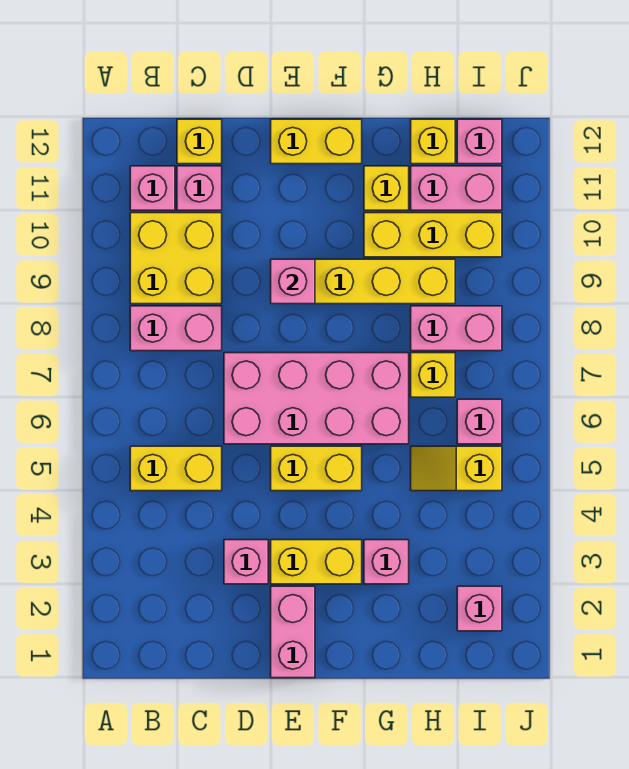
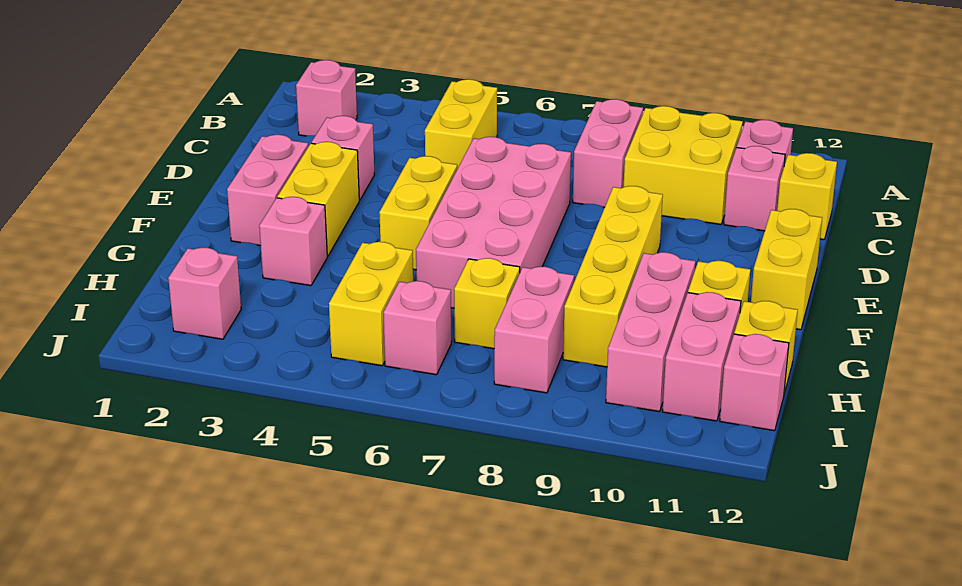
pink 1x2 brick [271,586,315,678] -> pink 1x2 brick turned to [227,135,308,246]
pink 1x1 brick [271,259,315,304] -> pink 1x1 brick moved to [296,60,357,136]
yellow 1x3 brick [364,213,502,257] -> pink 1x3 brick [606,252,695,412]
yellow 1x2 slope [411,446,502,491] -> yellow 1x2 brick [329,242,413,366]

